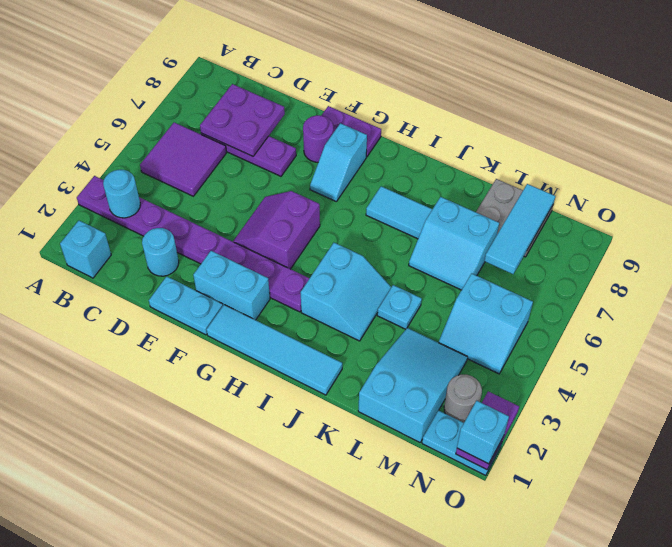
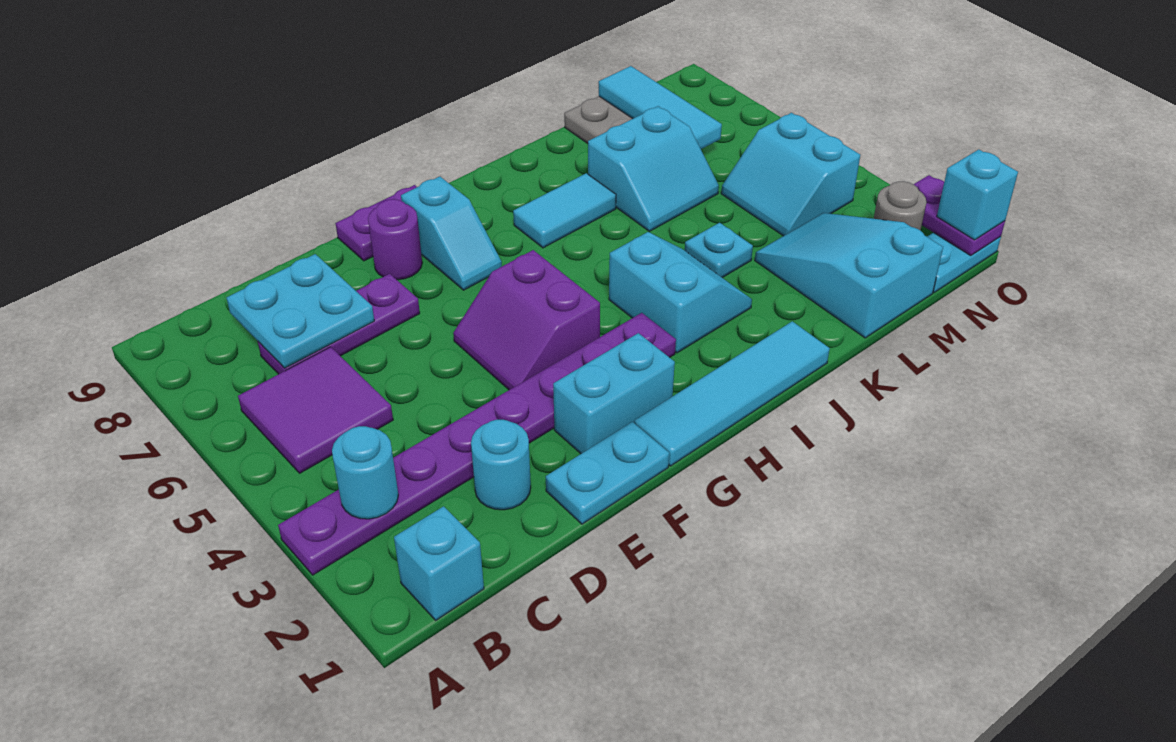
purple 2x2 plate [200,84,285,156] -> cyan 2x2 plate [227,254,374,368]
cyan 2x2 slope [439,274,533,374] -> cyan 2x2 slope turned to [721,113,860,236]

